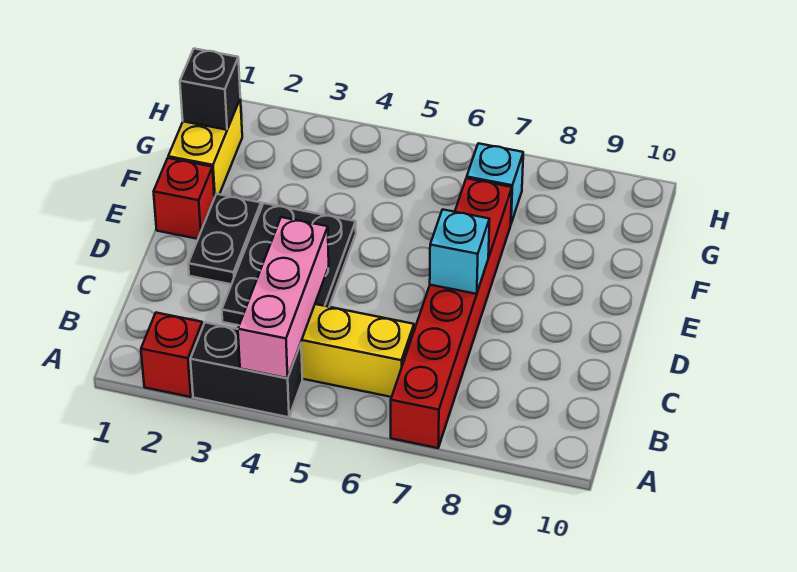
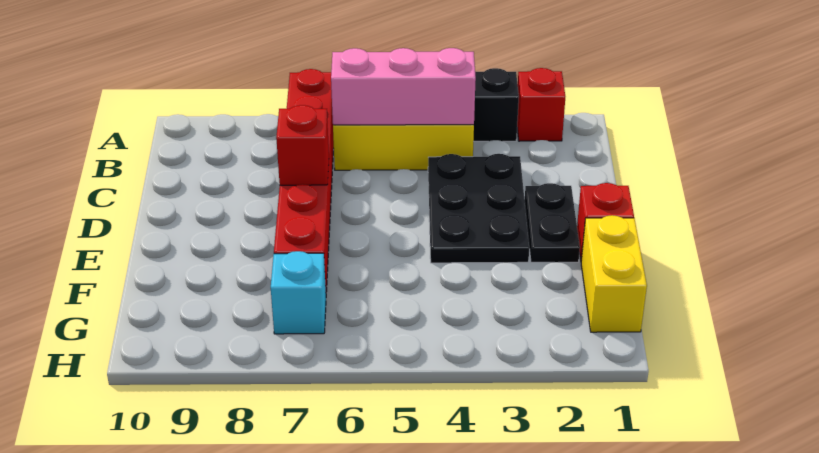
pink 1x3 brick [238,217,329,378] -> pink 1x3 brick turned to [331,48,476,125]
cyan 1x1 brick [430,209,490,294] -> red 1x1 brick [276,105,329,185]
black 1x1 brick [180,49,240,130] -> none

